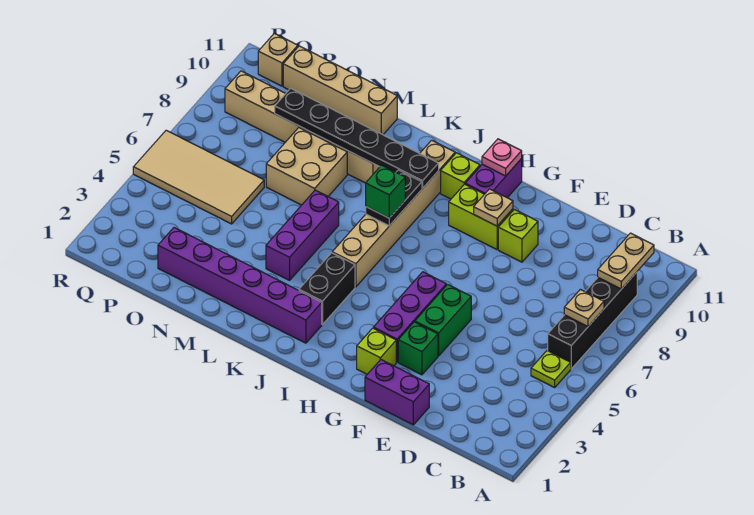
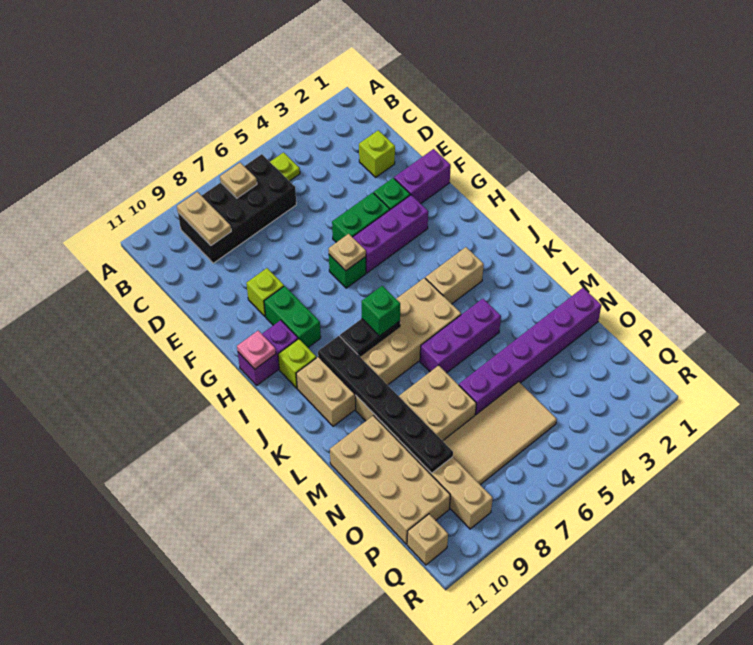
black 1x4 brick [548,272,637,369] -> black 2x4 brick [178,154,296,263]
tan 1x2 plate [598,233,654,289] -> tan 1x2 plate turned to [177,192,231,245]
purple 1x2 brick [365,360,429,425] -> purple 1x2 brick turned to [394,149,451,204]
lime 1x1 brick [357,328,396,374] -> lime 1x1 brick moved to [359,130,395,177]
none -> green 1x1 brick [329,255,366,288]
lime 1x2 brick [449,184,513,249] -> green 1x2 brick [264,286,321,347]
tan 1x1 plate [474,189,513,226] -> tan 1x1 plate moved to [329,234,366,271]
purple 1x6 brick [158,228,322,343] -> purple 1x6 brick turned to [459,288,602,415]
black 1x2 brick [299,253,355,324] -> tan 1x2 brick [425,247,484,304]
tan 1x6 brick [332,140,455,287] -> tan 2x6 brick [296,278,461,426]
tan 1x4 brick [283,46,397,135] -> tan 2x4 brick [330,416,450,544]
tan 2x4 tile [133,130,264,224] -> tan 2x4 tile turned to [443,382,557,485]

